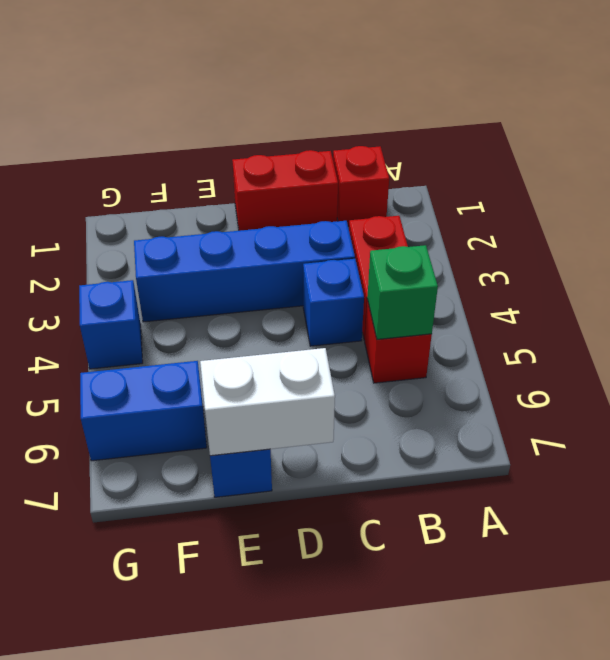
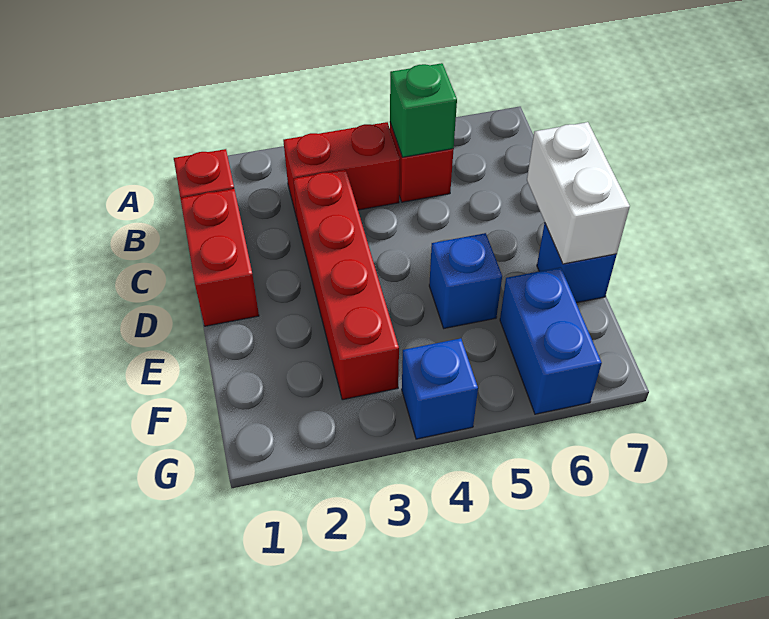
blue 1x4 brick [134,221,355,322] -> red 1x4 brick [293,170,399,400]
blue 1x1 brick [303,259,364,346] -> blue 1x1 brick moved to [429,233,502,328]

